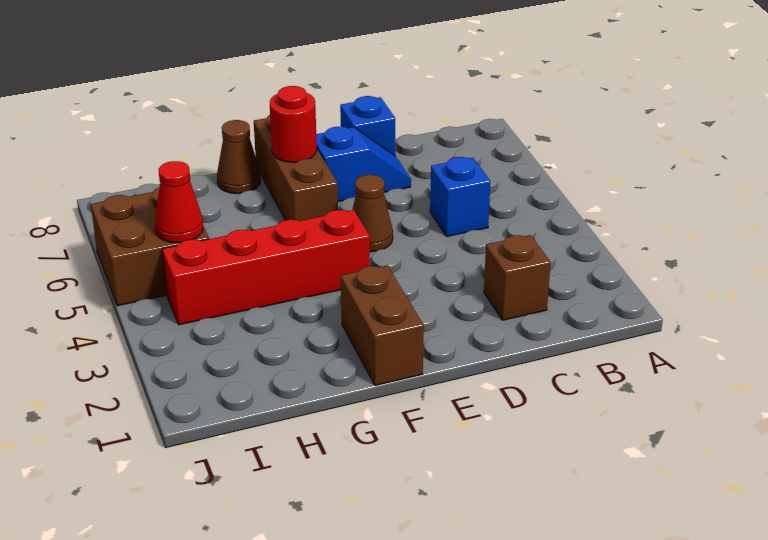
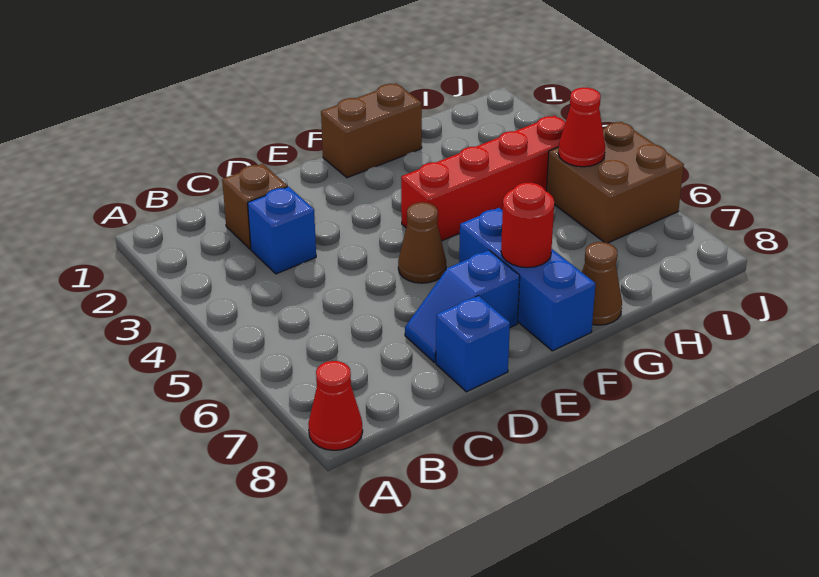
none -> red 1x1 cone [308,361,363,450]
blue 1x1 brick [430,157,490,237] -> blue 1x1 brick moved to [248,187,316,274]
brown 1x2 brick [341,265,424,386] -> brown 1x2 brick turned to [321,83,422,178]
brown 1x3 brick [254,115,338,221] -> blue 1x3 brick [459,208,595,351]

